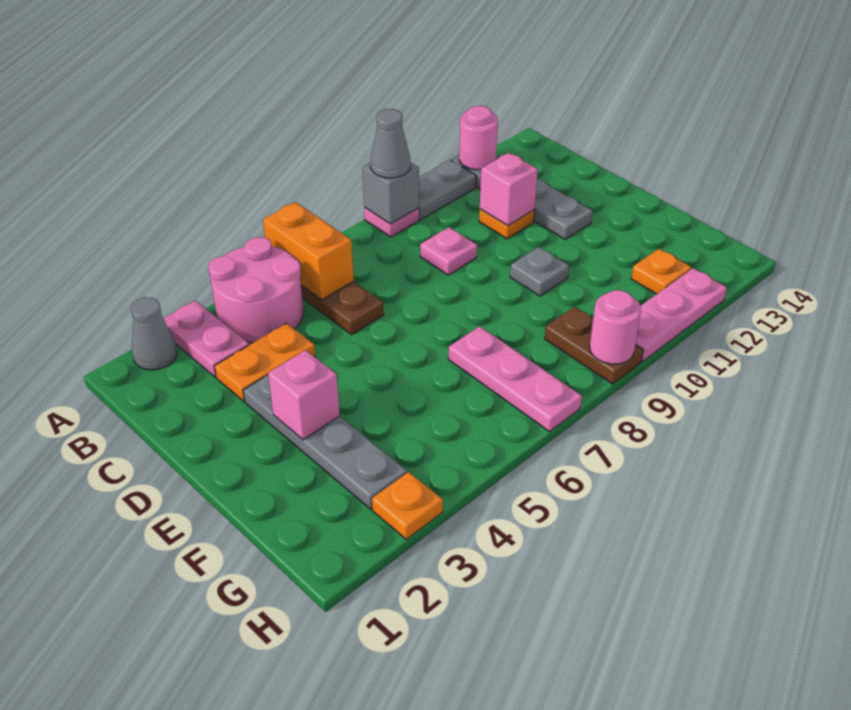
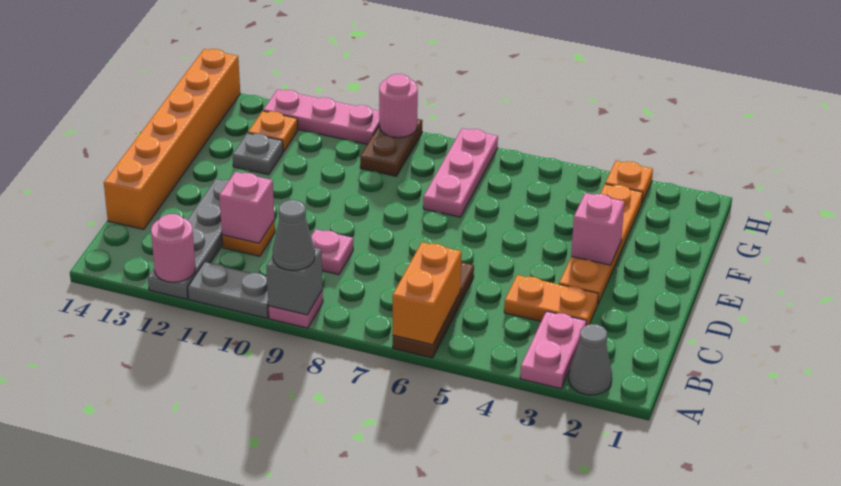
pink 2x2 round brick [208,237,303,343] -> none
none -> orange 1x6 brick [104,49,240,230]
grey 1x4 plate [243,375,407,509] -> orange 1x4 plate [559,184,643,304]
grey 1x1 plate [510,247,569,296] -> grey 1x1 plate moved to [232,133,283,175]

